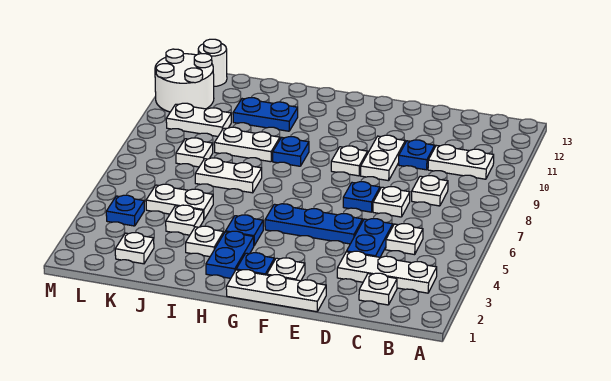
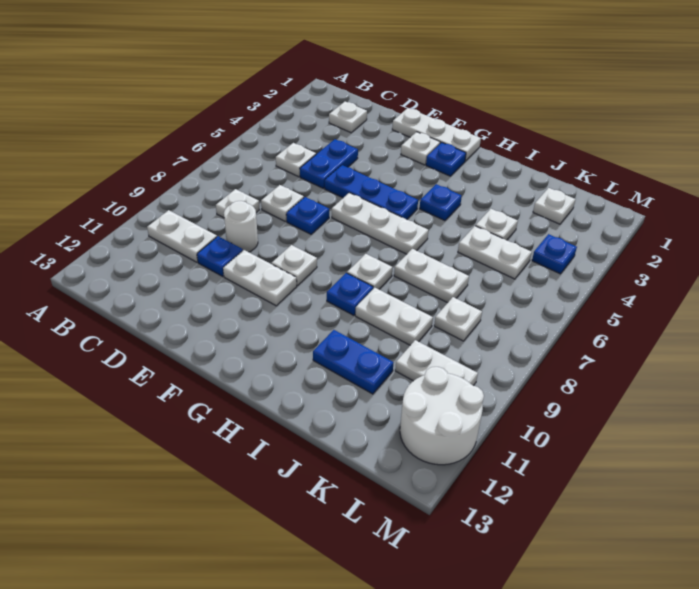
white 1x3 plate [337,251,437,293] -> white 1x3 plate moved to [332,193,428,254]
white 1x2 plate [361,135,405,181] -> white 1x2 plate turned to [223,250,297,306]
blue 1x2 plate [206,231,254,278] -> none
white 1x1 plate [186,226,224,257] -> white 1x1 plate moved to [347,254,392,289]
white 1x1 round brick [198,39,227,86] -> white 1x1 round brick moved to [224,201,258,252]

